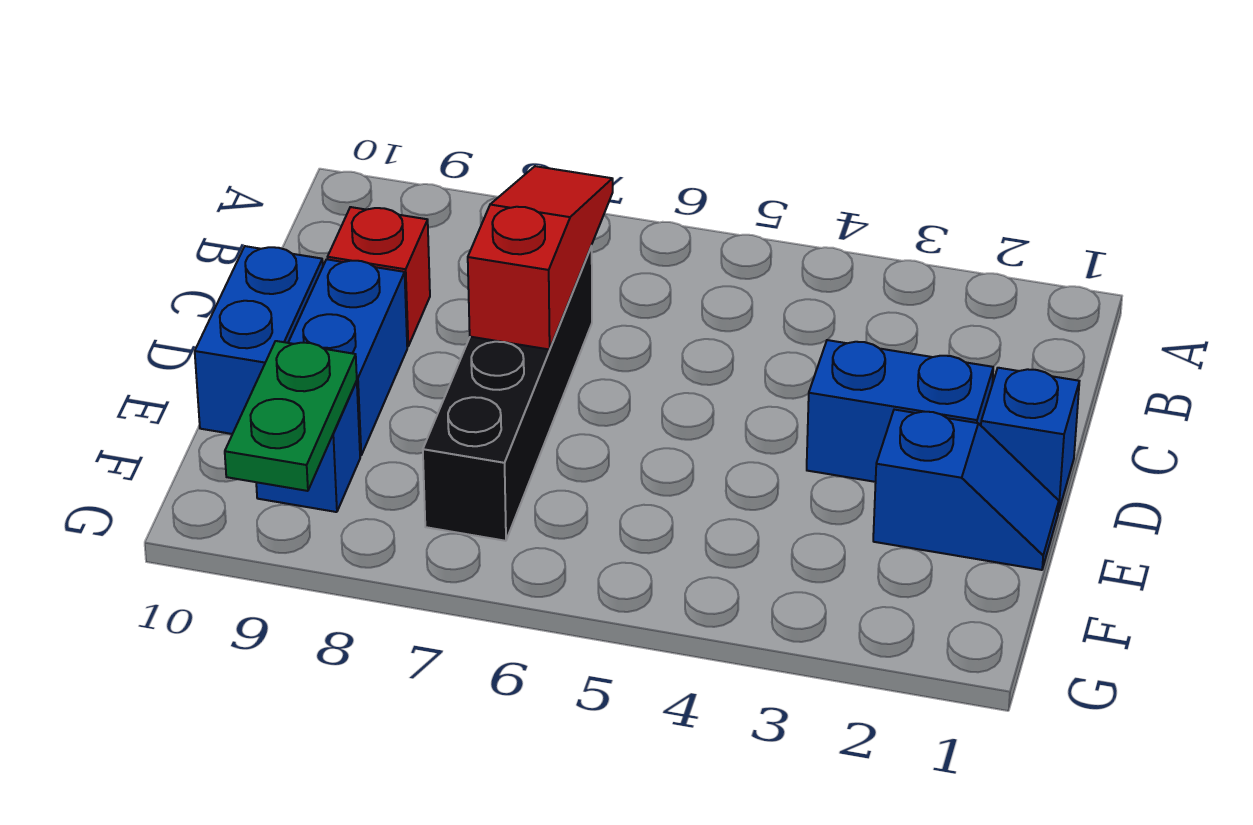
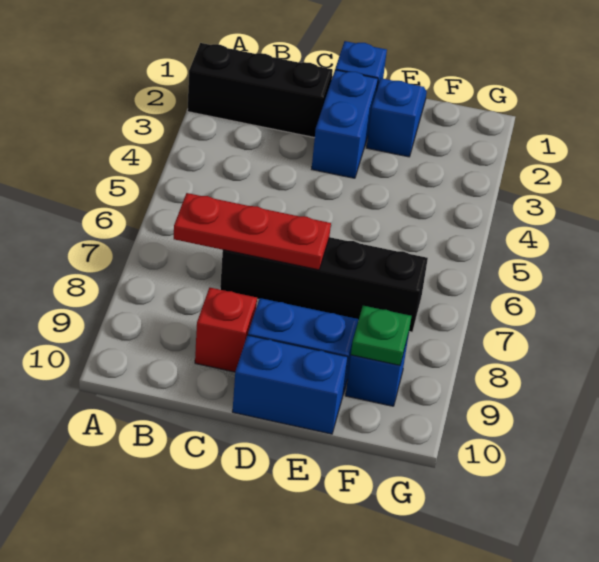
none -> black 1x3 brick [187,43,333,138]
red 1x3 slope [468,166,613,349] -> red 1x3 plate [174,193,331,270]
green 1x2 plate [225,341,357,491] -> green 1x1 plate [351,306,411,365]

